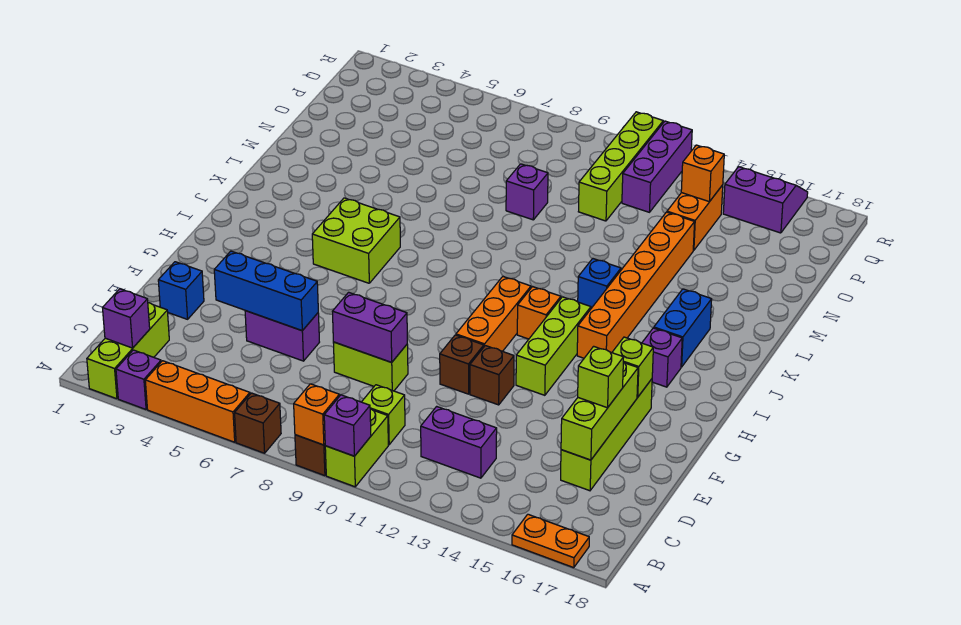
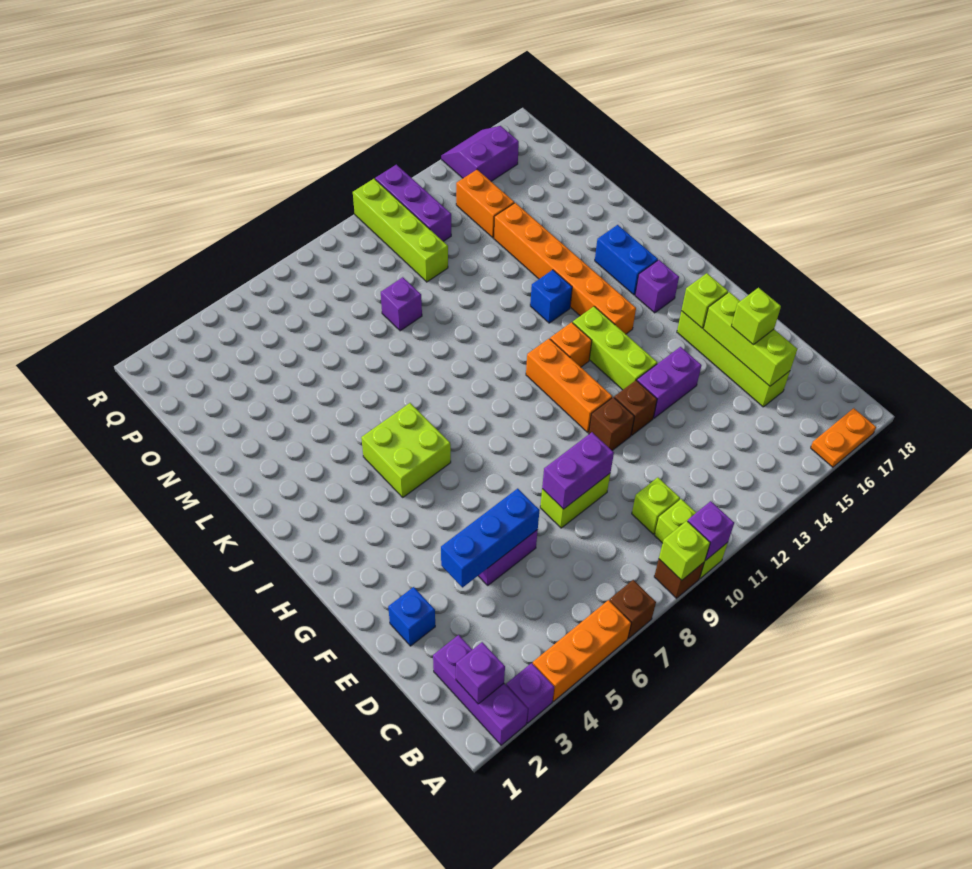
lime 1x3 brick [87,303,169,399] -> purple 1x3 brick [433,635,528,745]
orange 1x1 brick [294,384,339,445] -> lime 1x1 brick [659,521,710,580]
purple 1x2 brick [421,406,497,478] -> purple 1x2 brick moved to [637,347,702,418]
orange 1x1 brick [681,145,724,201] -> none

